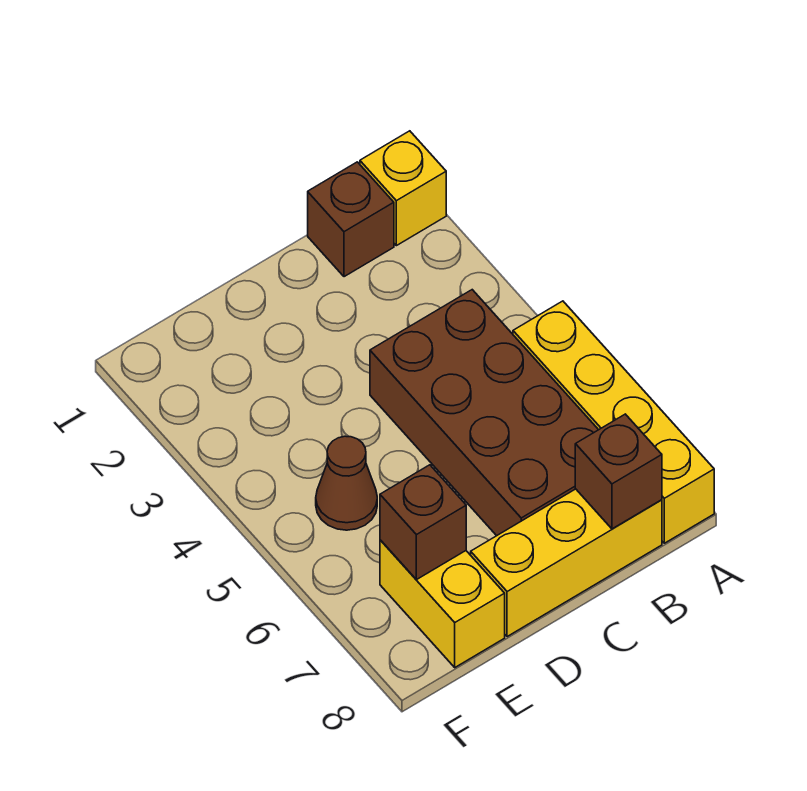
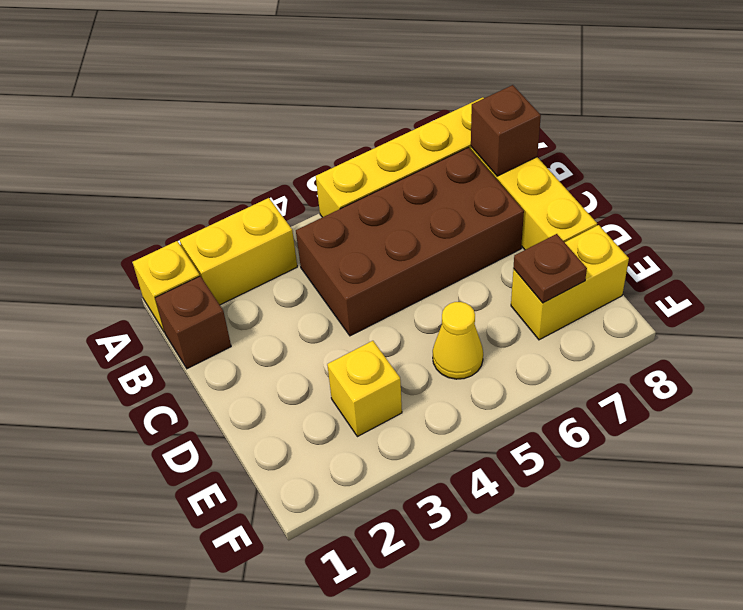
none -> yellow 1x2 brick [180,198,297,305]
none -> yellow 1x1 brick [327,341,402,437]
brown 1x1 cone [316,436,377,530] -> yellow 1x1 cone [433,302,483,379]
brown 1x1 brick [380,465,466,580] -> brown 1x1 plate [513,234,587,303]

